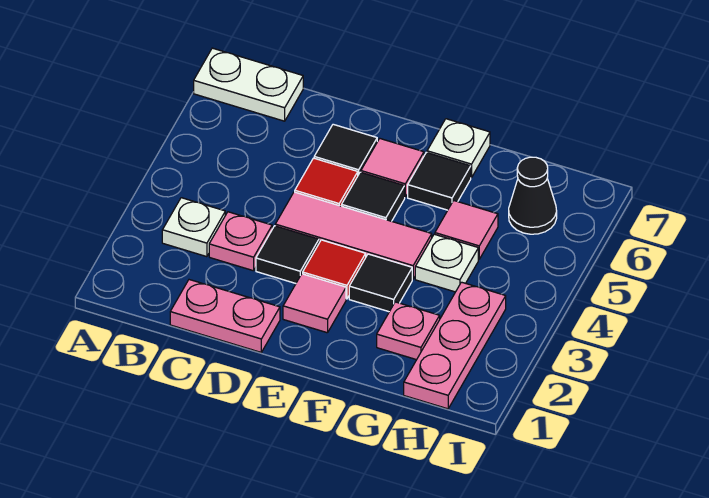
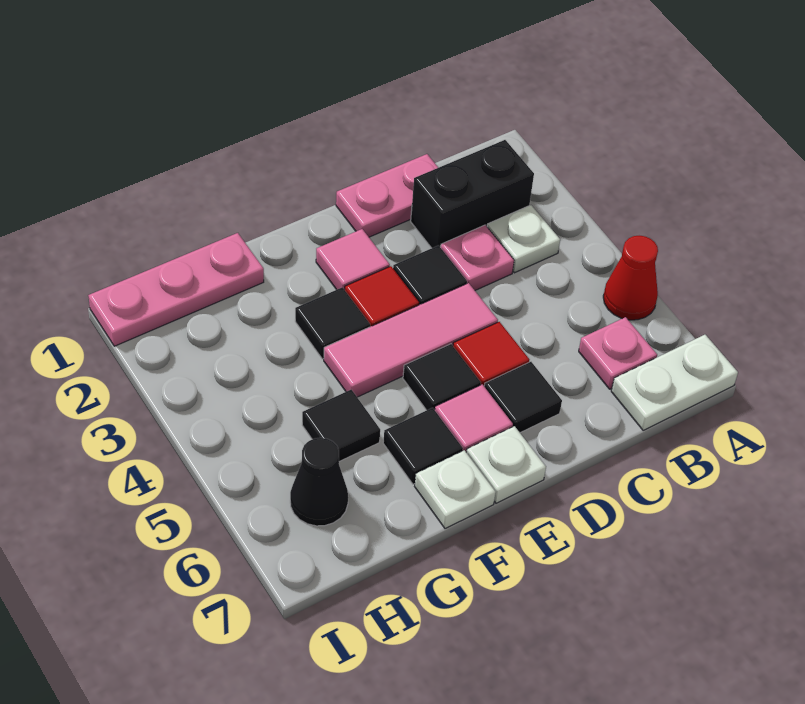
none -> red 1x1 cone [603,236,658,320]
none -> black 1x2 brick [411,140,534,248]
pink 1x1 plate [377,302,440,360] -> pink 1x1 plate moved to [579,317,657,389]
white 1x1 plate [415,234,478,292] -> white 1x1 plate moved to [466,426,546,503]
pink 1x1 tile [435,201,498,259] -> black 1x1 tile [302,390,380,462]
pink 1x3 plate [404,282,506,409] -> pink 1x3 plate turned to [88,233,264,346]

